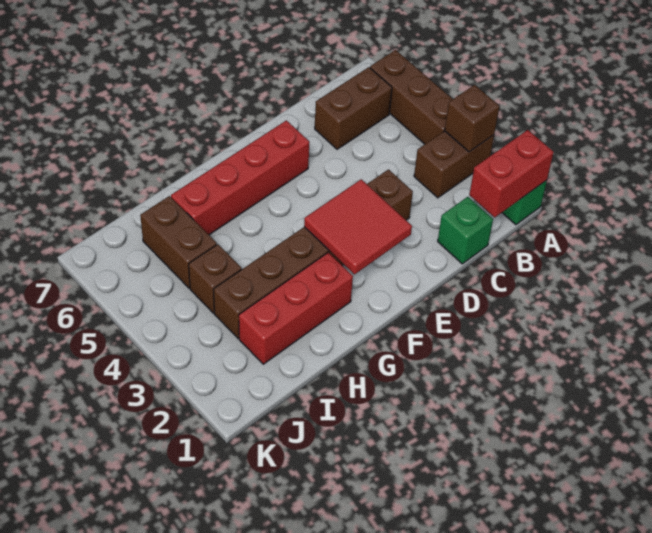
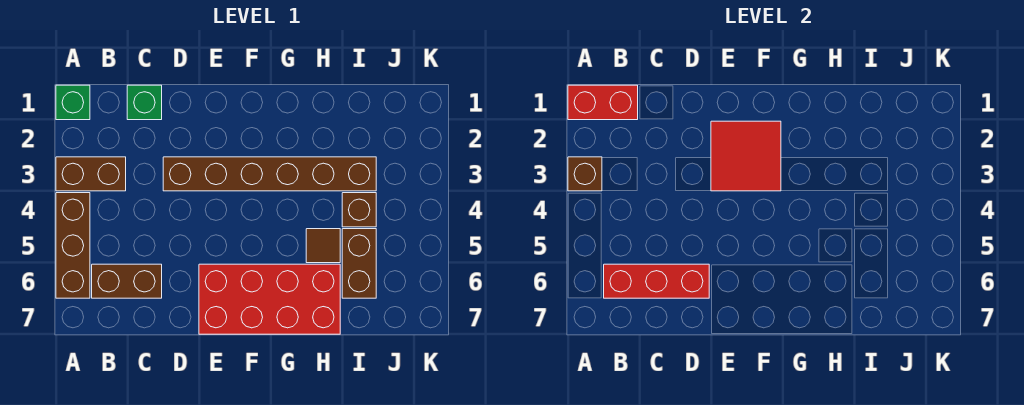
red 1x4 brick [171,120,309,235] -> red 2x4 brick [199,264,340,334]
red 1x3 brick [239,253,353,364] -> red 1x3 brick moved to [604,264,709,298]
none -> brown 1x1 tile [306,229,340,263]

